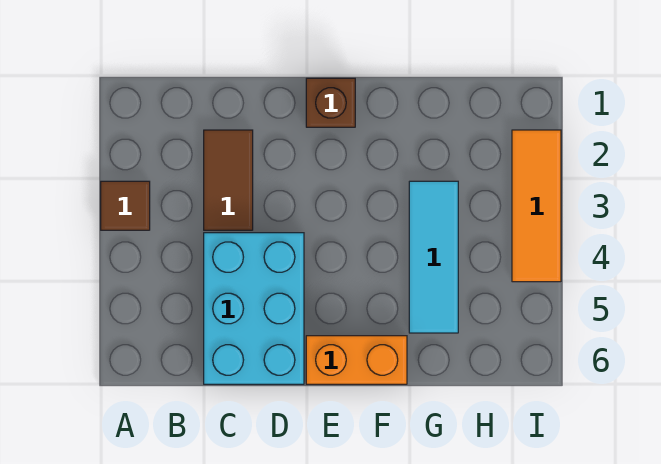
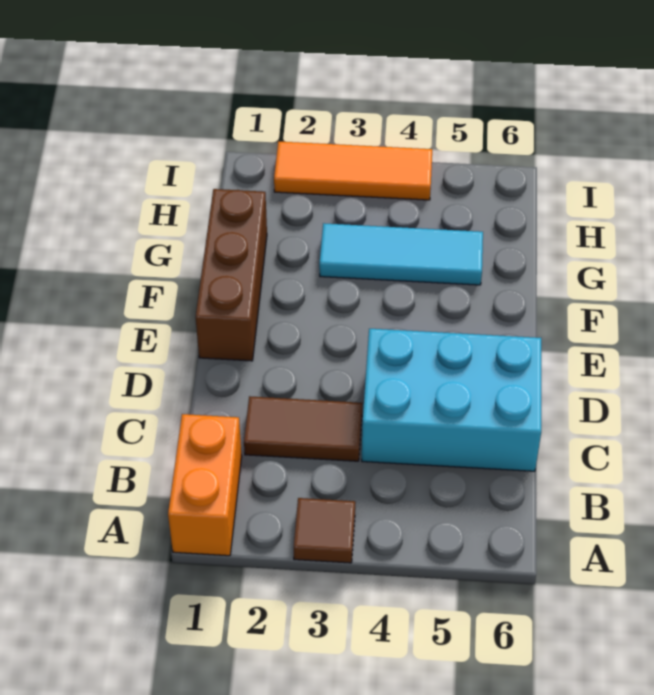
brown 1x1 brick [306,78,355,127] -> brown 1x3 brick [196,189,267,361]
orange 1x2 brick [306,336,407,384] -> orange 1x2 brick moved to [168,414,242,556]

